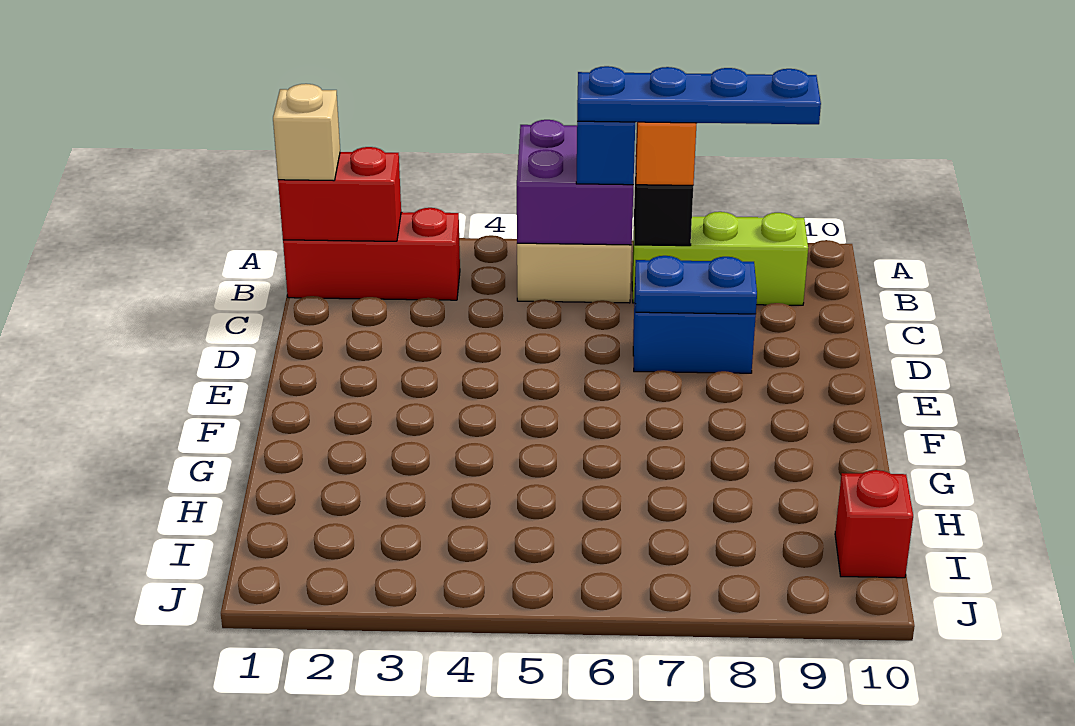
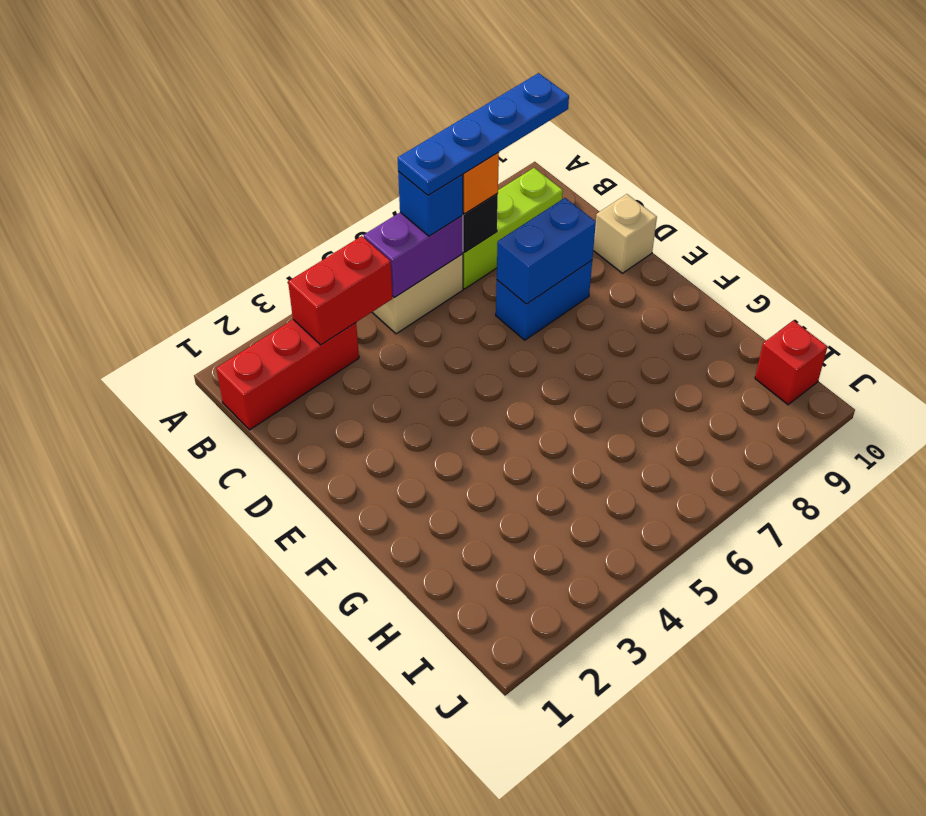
purple 2x2 brick [517,120,633,245] -> purple 1x2 brick [364,212,463,298]
red 1x2 brick [278,147,401,241] -> red 1x2 brick moved to [288,236,393,345]
tan 1x1 brick [273,84,340,181] -> tan 1x1 brick moved to [593,194,657,273]
blue 1x2 plate [635,256,757,314] -> blue 1x2 brick [497,198,596,304]

